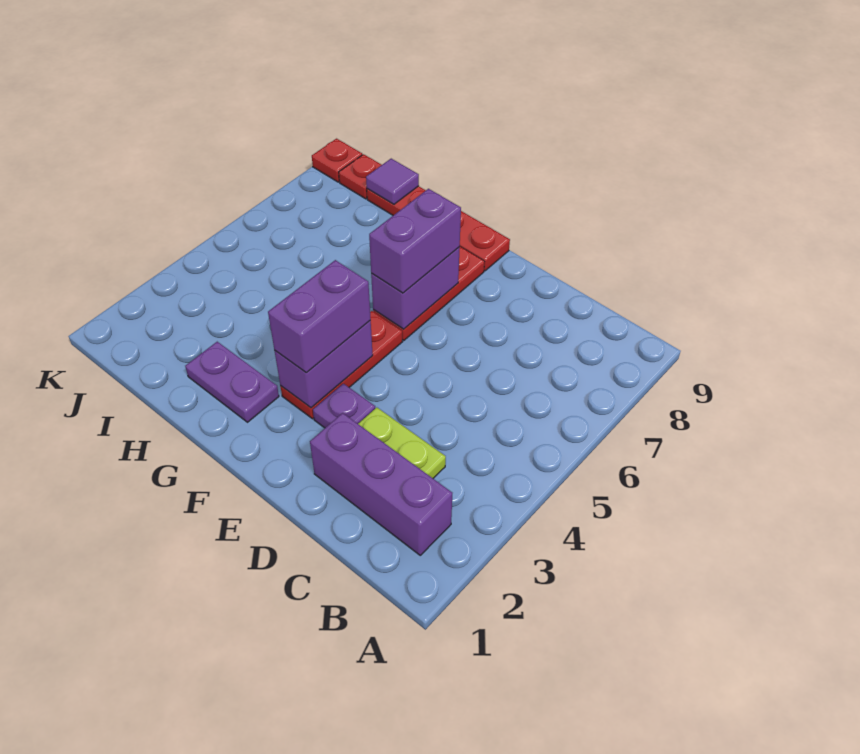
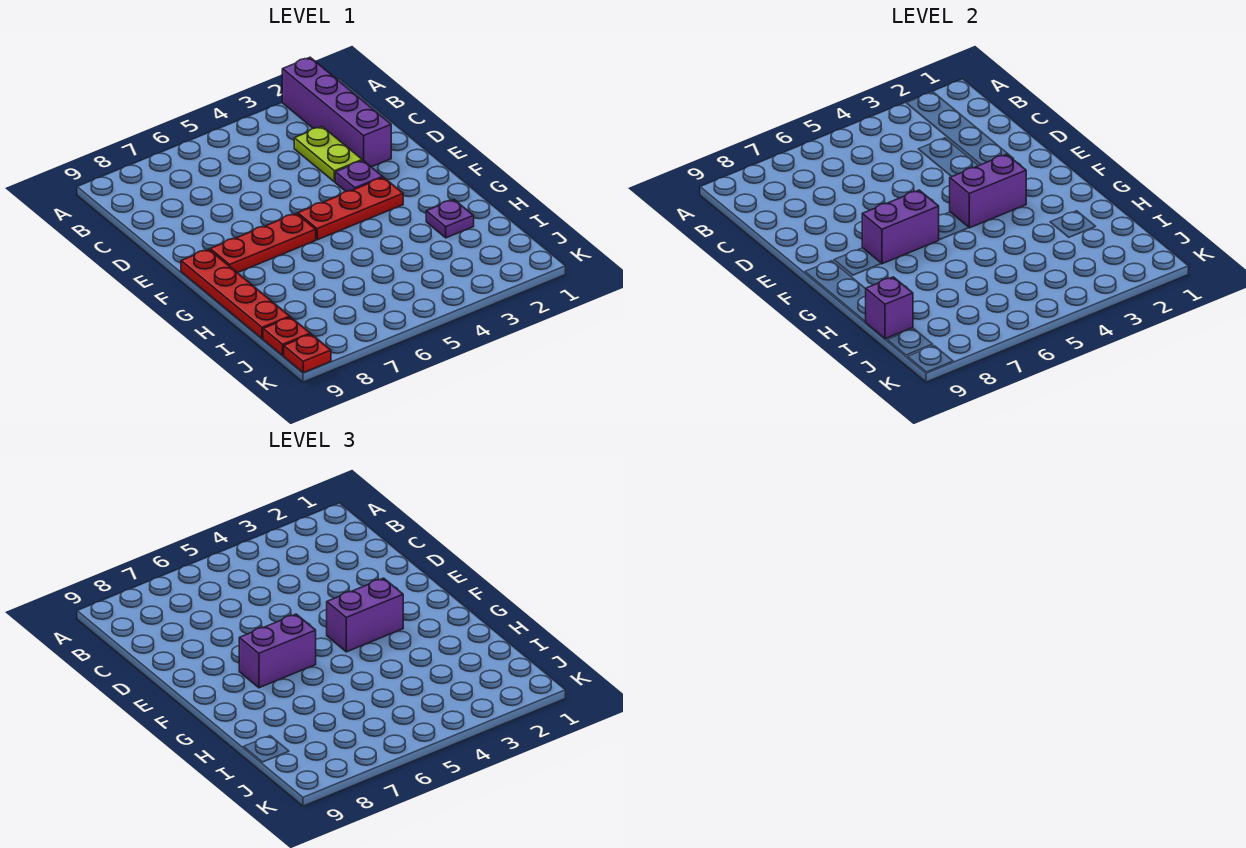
purple 1x3 brick [310,413,452,555] -> purple 1x4 brick [282,57,391,167]
purple 1x2 plate [185,342,279,422] -> purple 1x1 plate [426,200,474,238]
purple 1x1 tile [366,159,419,204] -> purple 1x1 brick [866,277,913,339]

